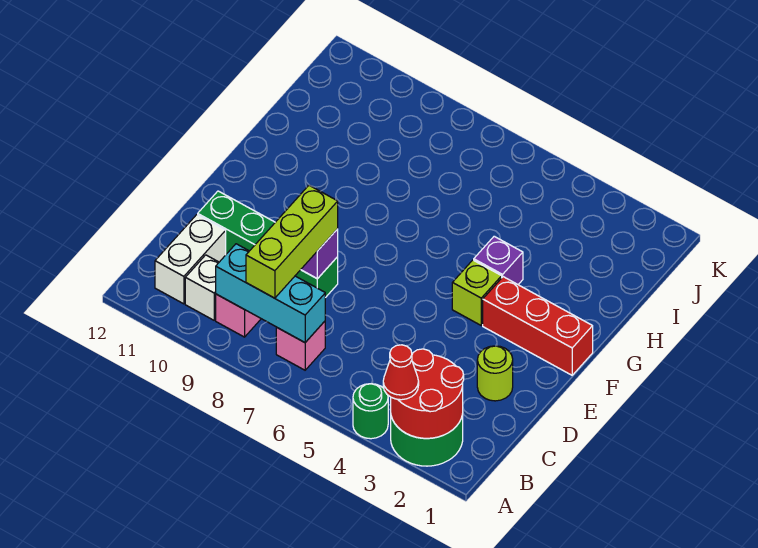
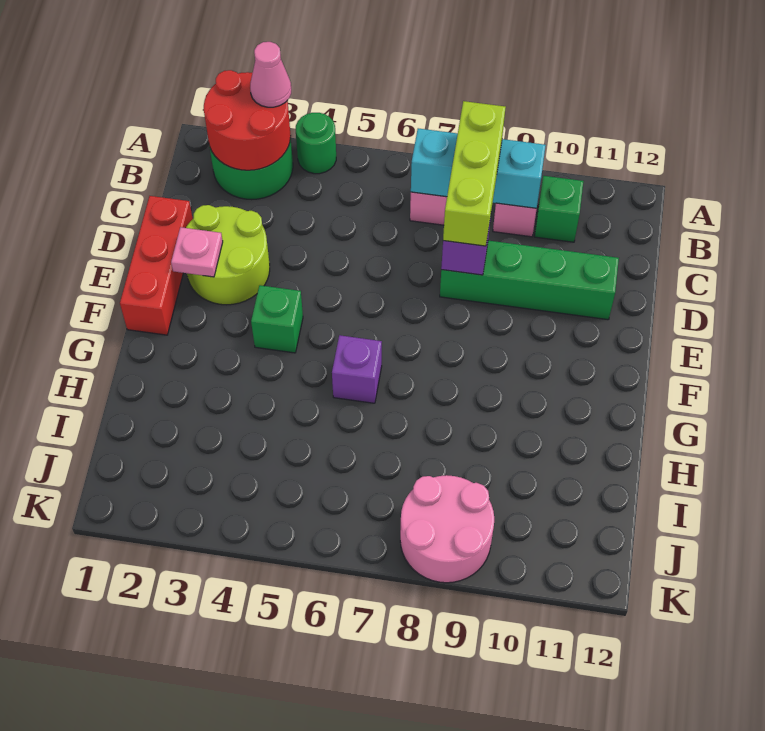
red 1x1 cone [383,345,419,400] -> pink 1x1 cone [250,42,291,107]
white 1x1 brick [185,255,219,320] -> green 1x1 brick [535,176,584,242]
white 1x2 brick [155,215,226,304] -> none
lime 1x1 round brick [477,346,513,401] -> lime 2x2 round brick [186,205,270,305]
none -> pink 1x1 plate [171,227,223,277]
red 1x3 brick [483,277,593,375] -> red 1x3 brick turned to [120,196,193,335]
lime 1x1 brick [452,260,502,325] -> green 1x1 brick [251,285,303,353]
purple 1x1 brick [474,236,523,284] -> purple 1x1 brick moved to [332,335,382,403]
none -> pink 2x2 round brick [400,475,494,583]

